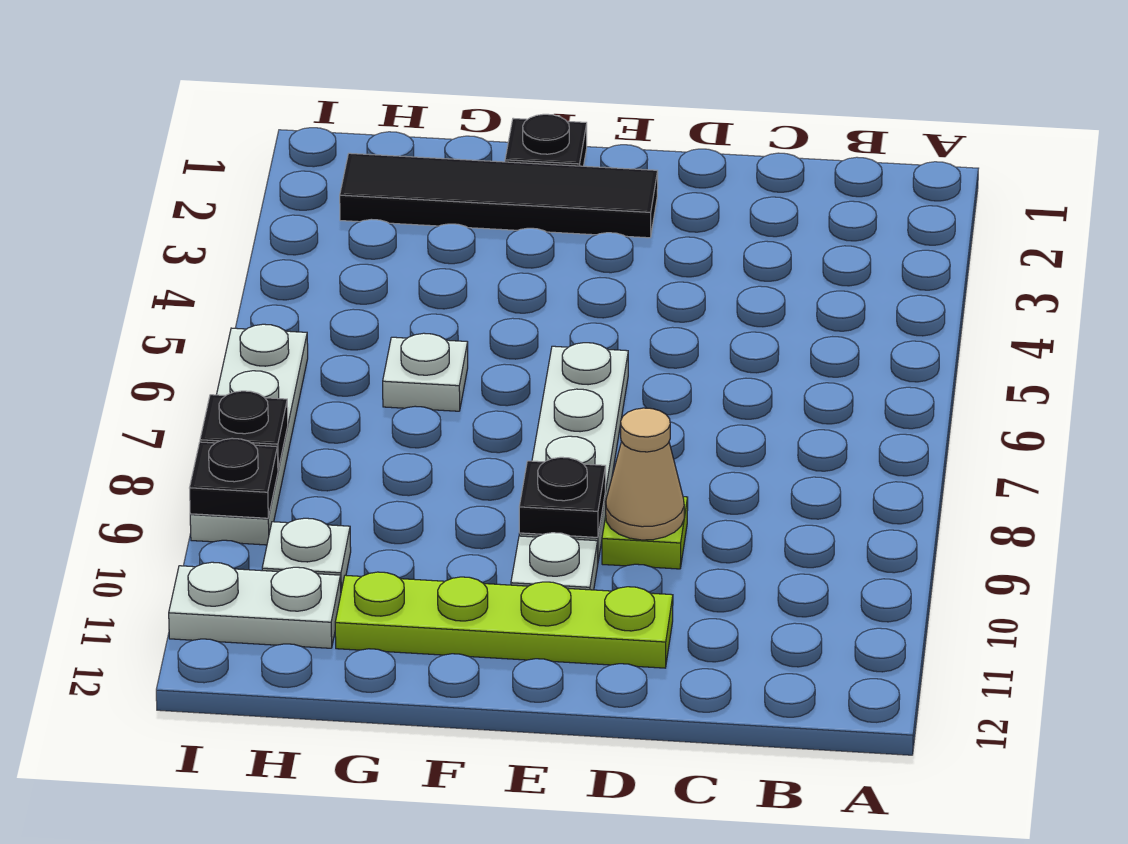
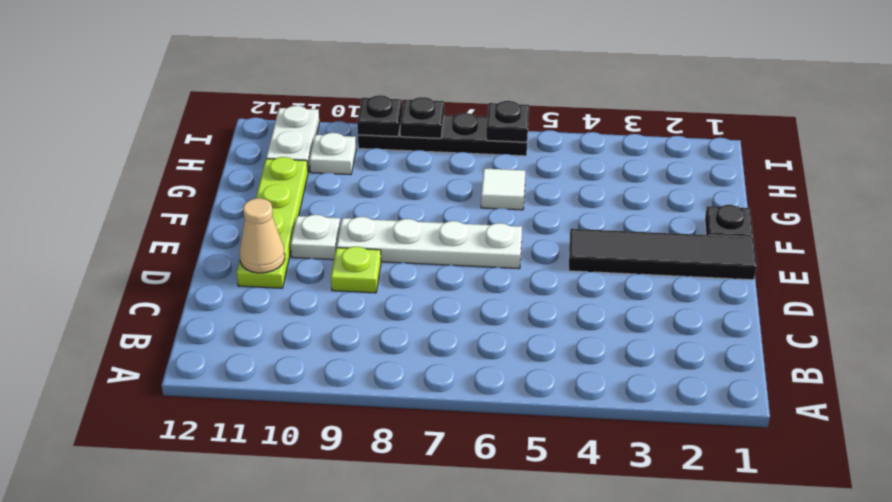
tan 1x1 cone [606,408,684,540] -> tan 1x1 cone moved to [240,198,285,273]
black 1x4 tile [340,153,658,238] -> black 1x4 tile turned to [569,229,756,280]
black 1x1 plate [519,457,606,537] -> black 1x1 plate moved to [486,101,529,142]
white 1x1 plate [383,333,468,411] -> white 1x1 tile [481,168,525,210]
white 1x4 plate [190,324,308,545] -> black 1x4 plate [358,113,528,156]

